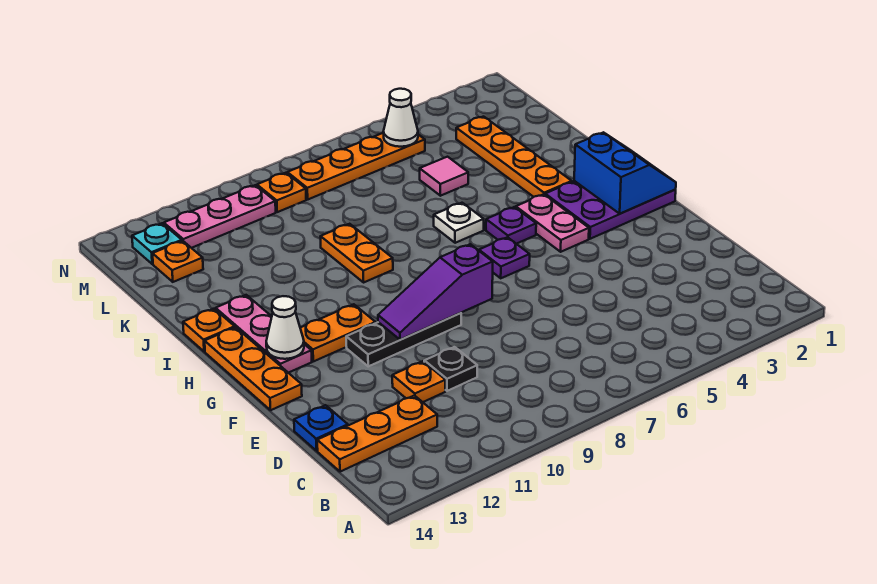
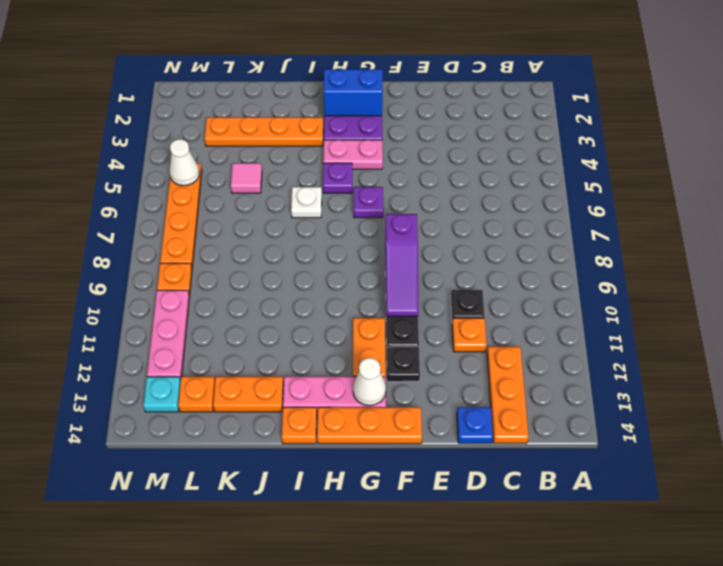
none -> black 1x1 plate [387,347,420,382]
orange 1x2 plate [321,224,393,282] -> orange 1x2 plate moved to [213,377,283,412]

